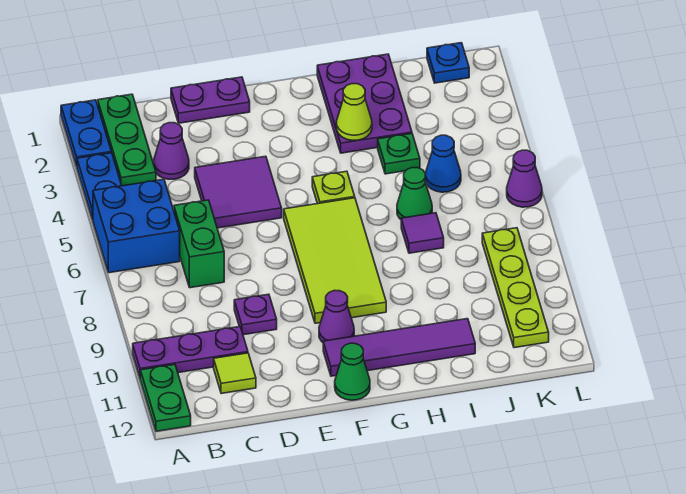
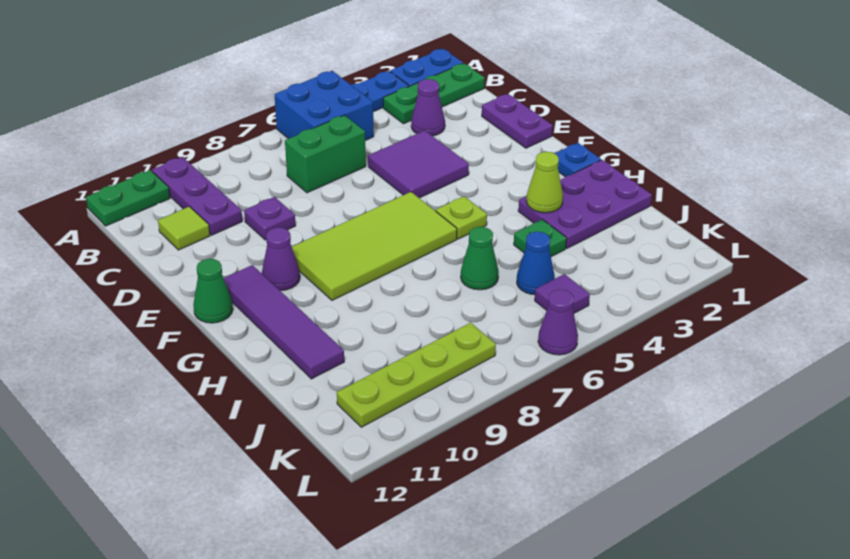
purple 1x1 tile [401,213,444,253] -> purple 1x1 tile moved to [535,274,590,313]
blue 1x1 plate [427,43,469,83] -> blue 1x1 plate moved to [555,143,601,177]

